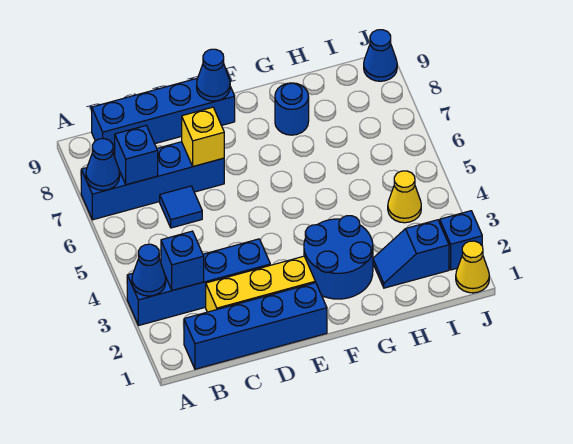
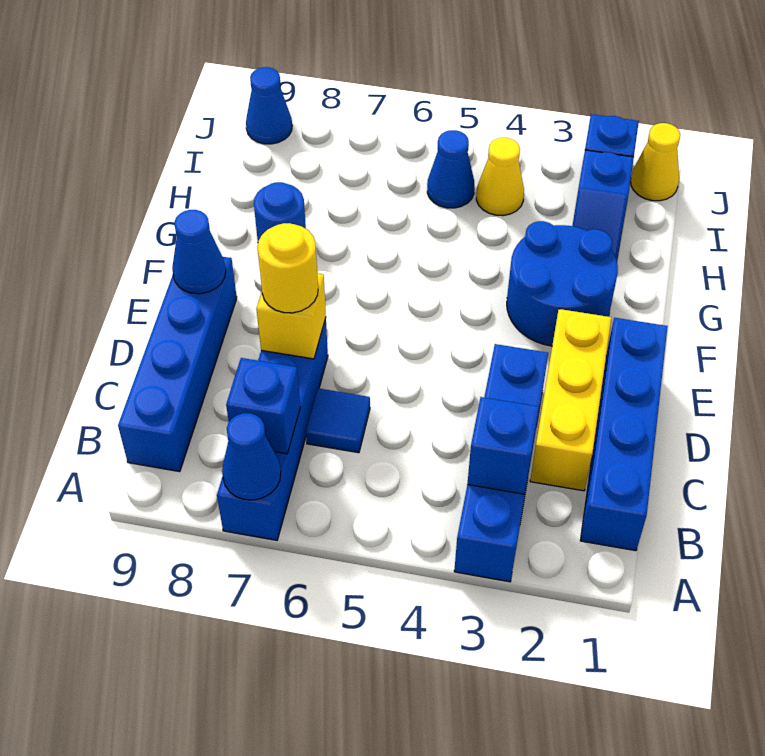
blue 1x1 cone [132,244,166,296] -> blue 1x1 cone moved to [427,130,474,208]
none -> yellow 1x1 round brick [258,223,318,313]

